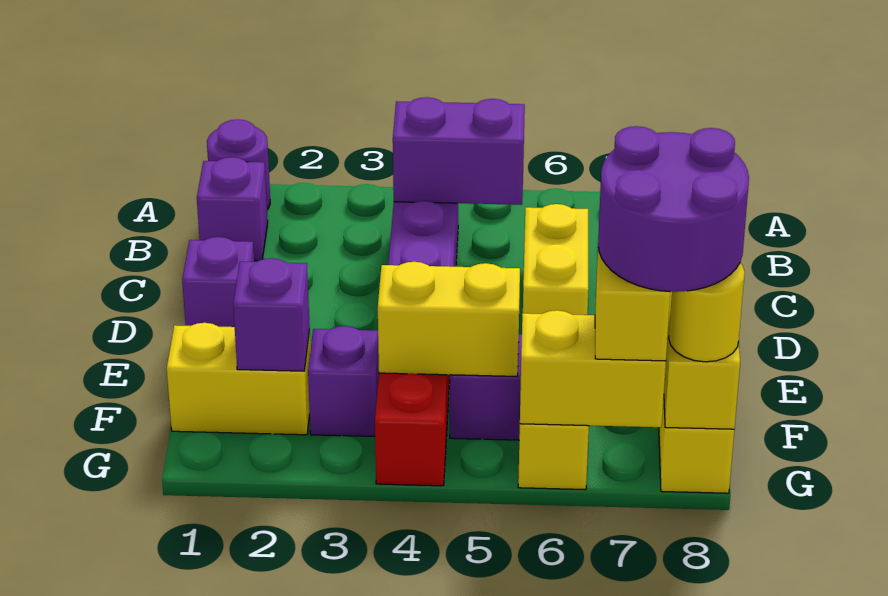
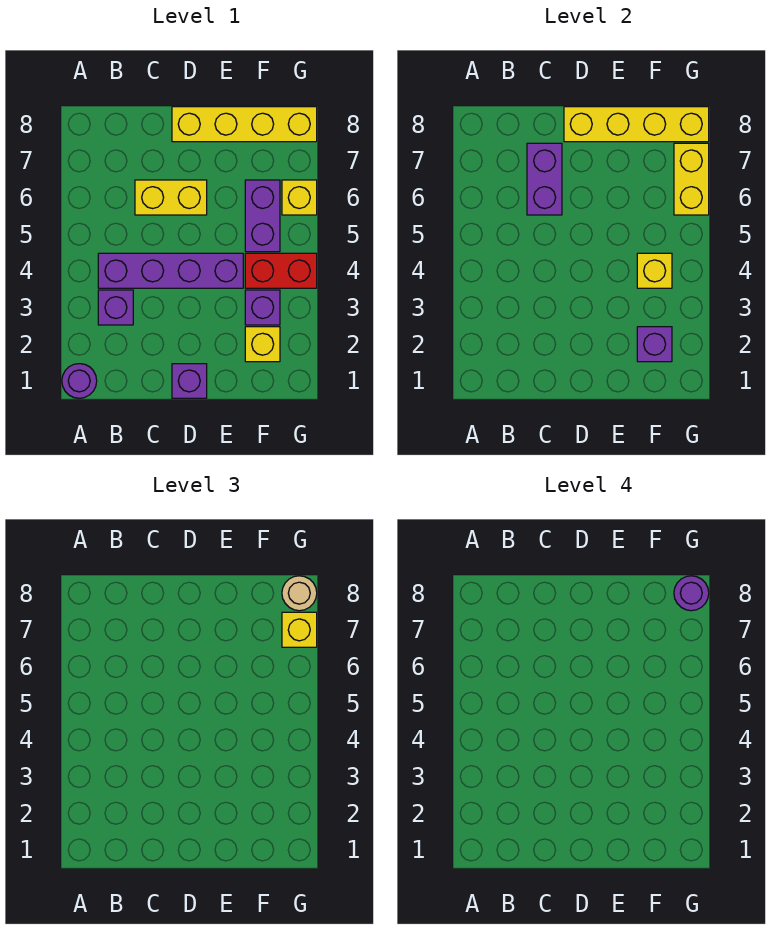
purple 1x1 brick [197,157,268,261] -> purple 1x1 brick moved to [98,290,133,325]
purple 1x2 brick [393,97,525,205] -> purple 1x2 brick moved to [527,143,562,215]
yellow 1x2 brick [167,323,311,435] -> yellow 1x1 brick [245,327,280,362]
yellow 1x2 brick [378,262,520,376] -> yellow 1x1 brick [637,253,672,288]
purple 2x2 round brick [598,126,749,292] -> purple 1x1 round brick [674,576,709,611]
yellow 1x1 round brick [669,263,745,362] -> tan 1x1 round brick [282,576,317,611]

